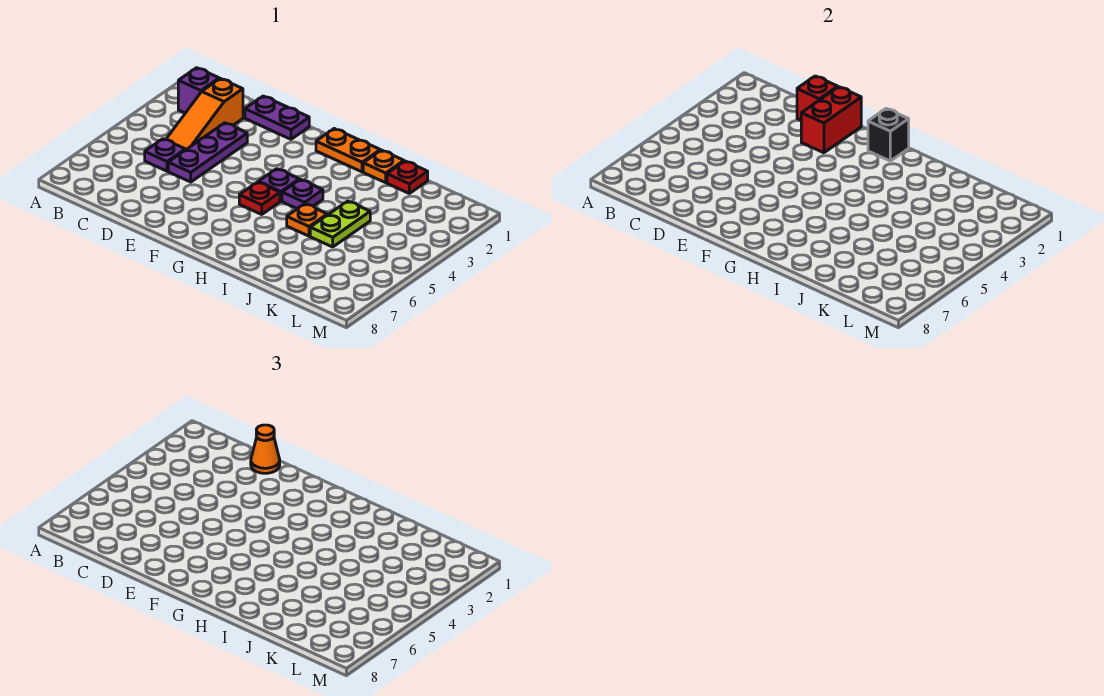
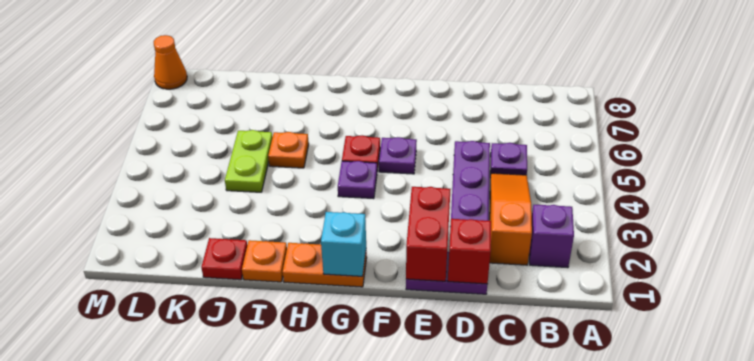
orange 1x1 cone [251,425,280,473] -> orange 1x1 cone moved to [154,35,187,89]
black 1x1 brick [868,108,909,161] -> cyan 1x1 brick [321,212,366,276]
purple 1x1 plate [282,179,323,209] -> purple 1x1 plate moved to [379,137,417,174]

